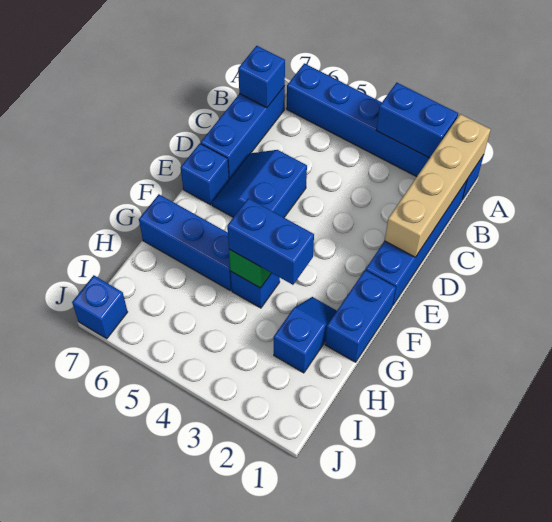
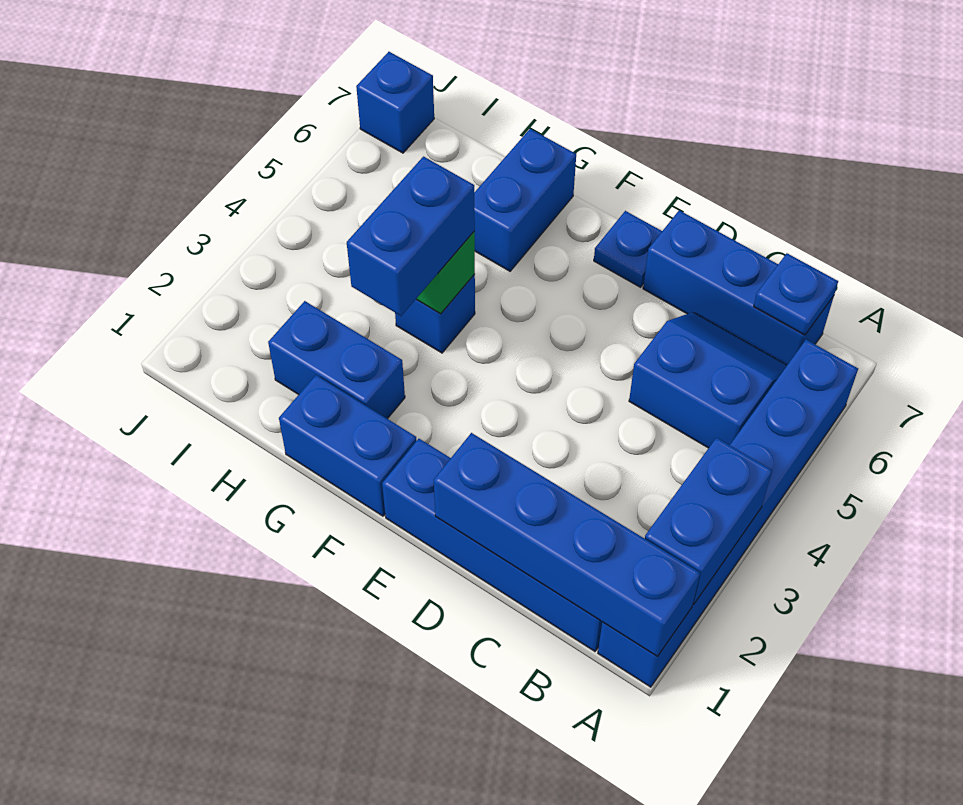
tan 1x4 brick [385,114,491,257] -> blue 1x4 brick [434,433,700,656]
blue 1x1 brick [238,46,285,108] -> blue 1x1 plate [754,253,838,335]
blue 2x2 slope [212,150,307,217] -> blue 2x2 slope moved to [629,312,787,448]
blue 1x1 brick [181,144,229,205] -> blue 1x1 plate [594,211,662,287]
blue 1x2 slope [274,297,337,373] -> blue 1x2 brick [268,301,405,419]
blue 1x3 brick [139,194,232,290] -> blue 1x2 brick [474,129,576,271]

